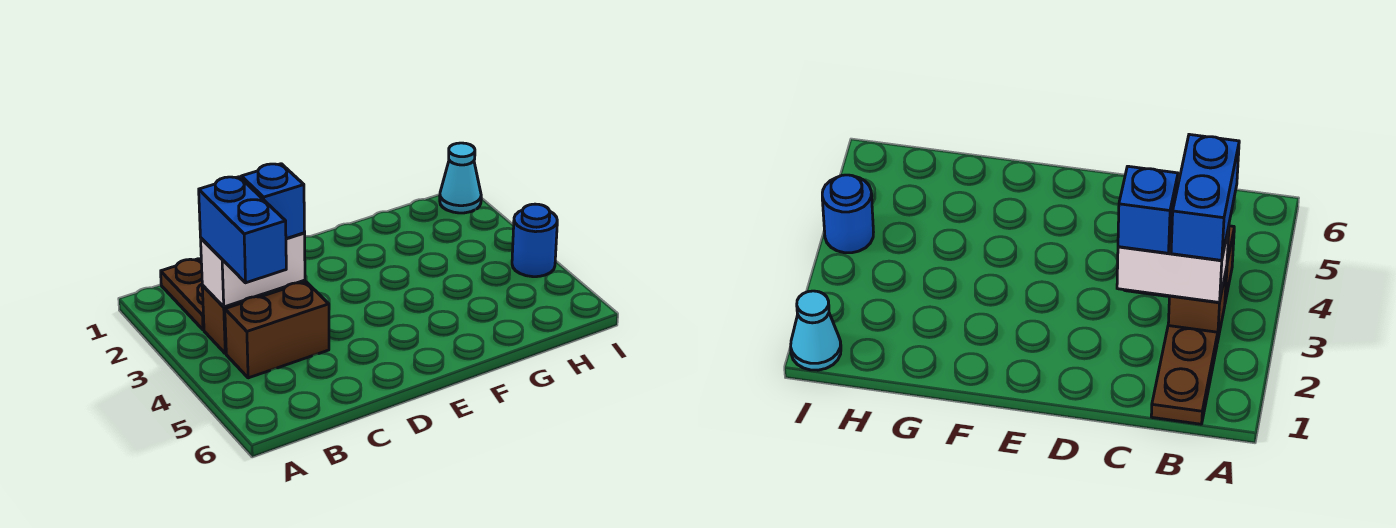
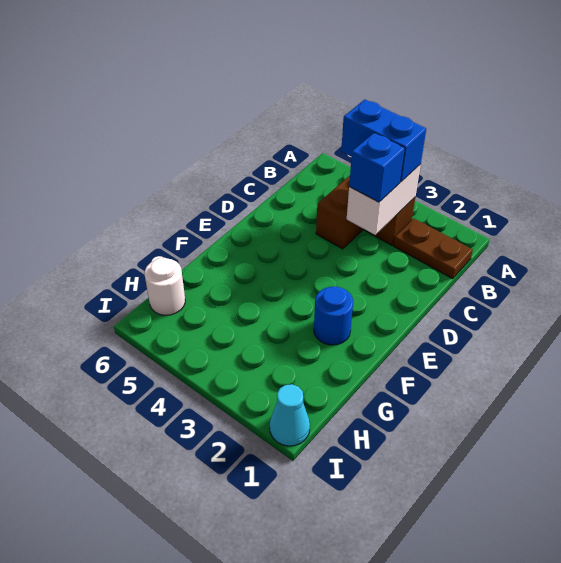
none -> white 1x1 round brick [145,258,185,315]
blue 1x1 round brick [512,204,557,277] -> blue 1x1 round brick moved to [314,286,353,345]

